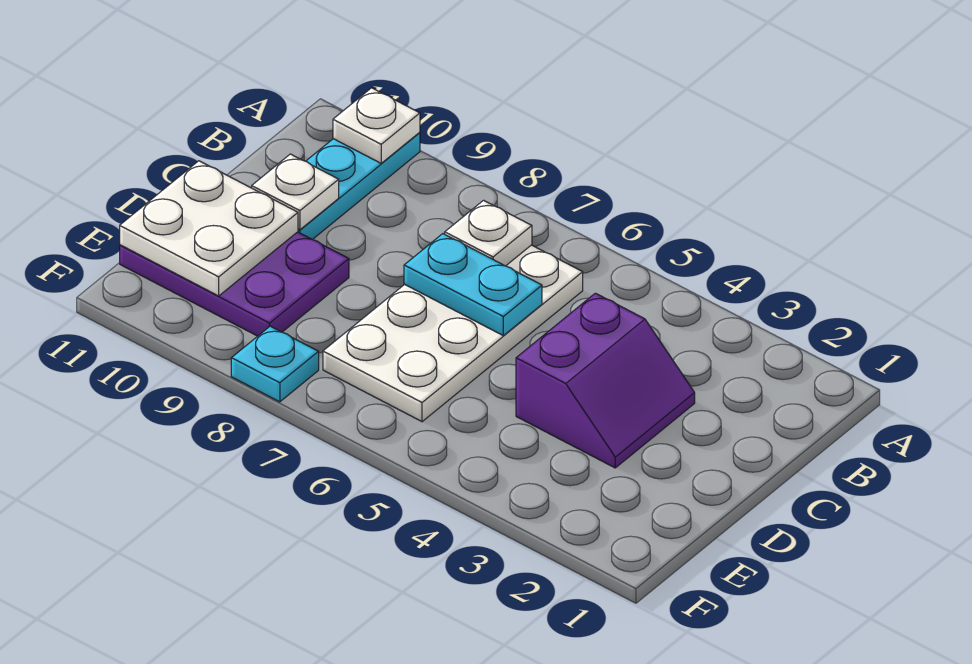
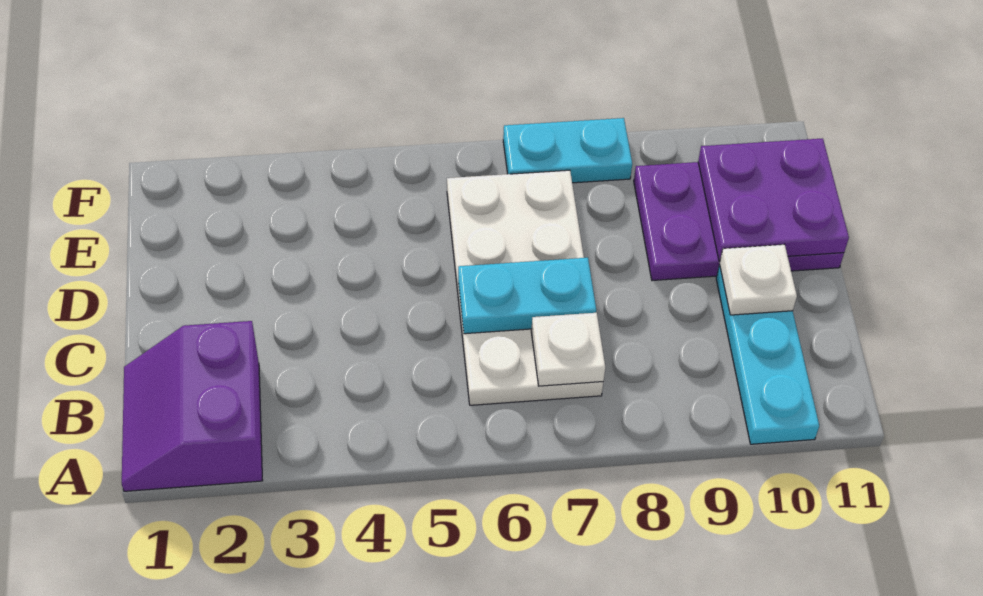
white 1x1 plate [333,88,420,163] -> none
purple 2x2 slope [516,293,695,468] -> purple 2x2 slope moved to [122,321,263,491]
white 2x2 plate [120,161,298,296] -> purple 2x2 plate [698,138,849,261]
cyan 1x1 plate [231,326,319,402] -> cyan 1x2 plate [503,118,632,183]

